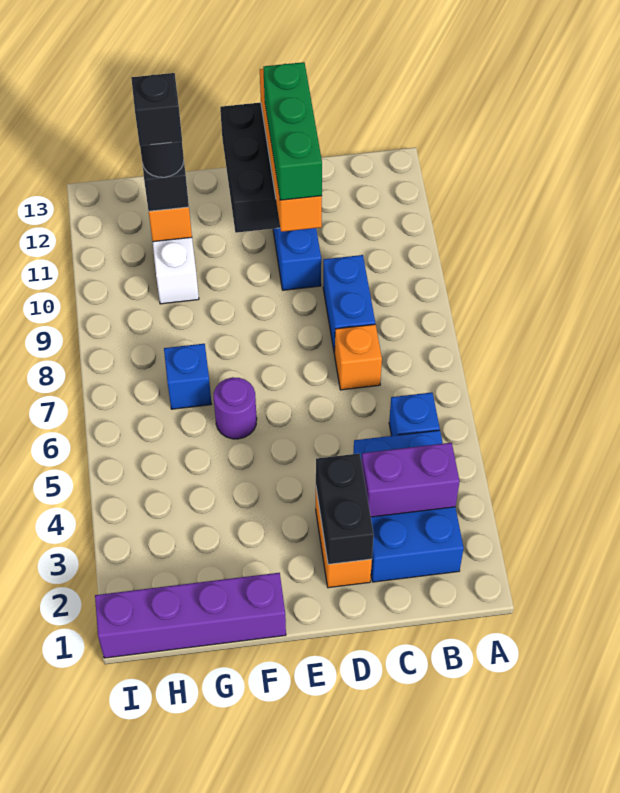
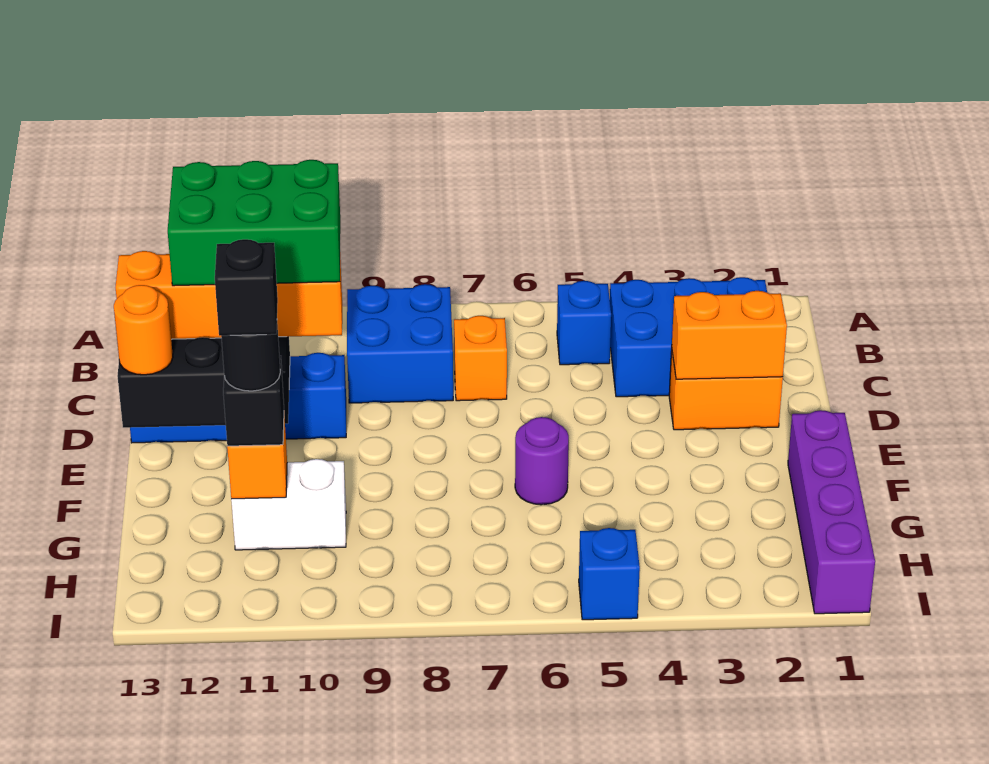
purple 1x2 brick [362,443,460,517] -> none
blue 1x2 brick [323,255,375,354] -> blue 2x2 brick [347,284,453,403]
black 1x2 brick [316,453,374,564] -> orange 1x2 brick [672,291,787,379]
green 1x3 brick [263,62,322,200] -> green 2x3 brick [168,160,340,286]
none -> orange 1x1 round brick [114,285,173,375]
blue 1x1 brick [164,344,212,409] -> blue 1x1 brick moved to [579,528,640,620]

